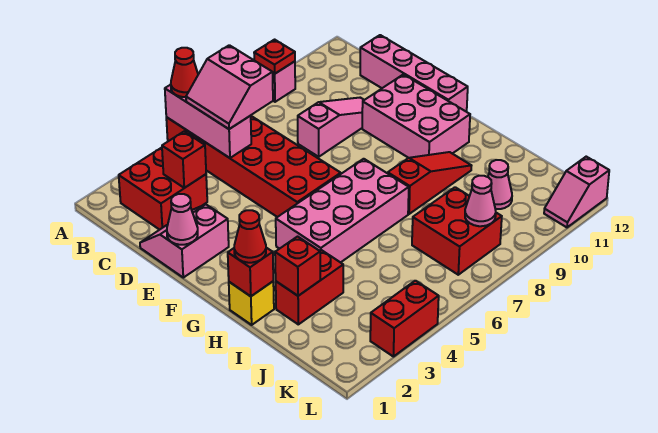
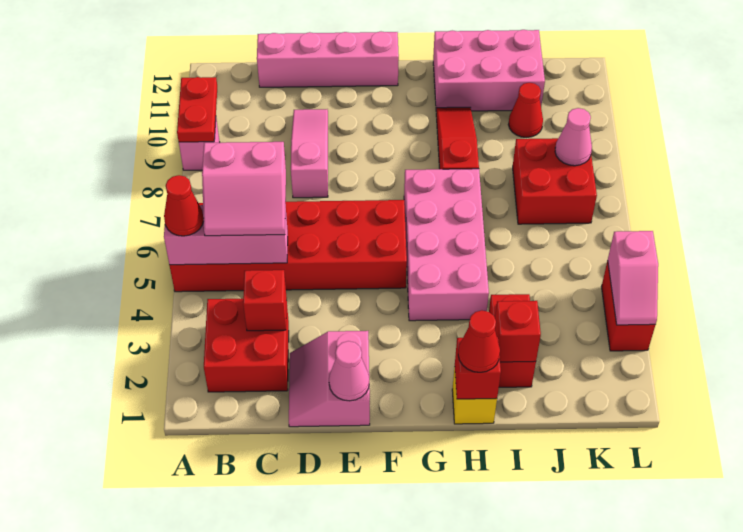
red 1x1 plate [254,40,295,74] -> red 1x2 plate [177,77,217,142]
pink 2x3 brick [362,74,470,158] -> pink 2x3 brick moved to [433,30,545,111]
pink 1x1 cone [488,160,512,209] -> red 1x1 cone [508,83,543,137]
pink 1x2 slope [544,157,609,227] -> pink 1x2 slope moved to [608,231,658,325]

